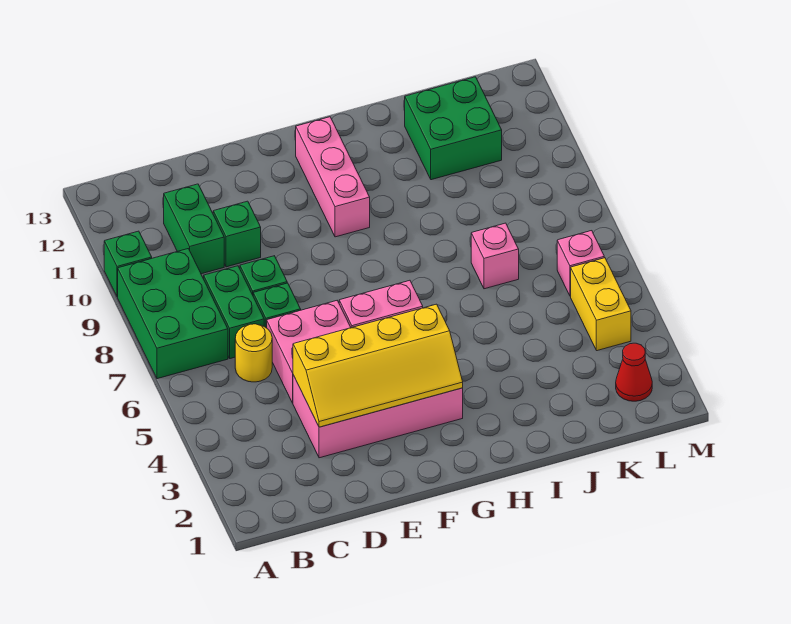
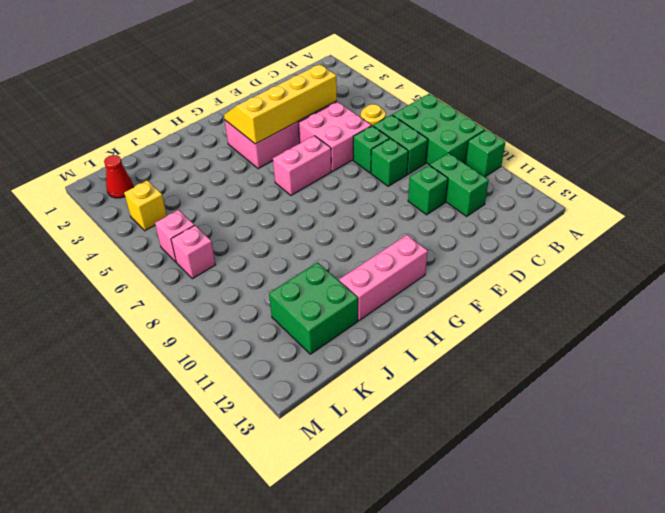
pink 1x3 brick [296,117,370,237] -> pink 1x3 brick turned to [339,235,428,321]
pink 1x1 brick [471,223,519,289] -> pink 1x1 brick moved to [171,225,216,279]
yellow 1x2 brick [571,258,631,351] -> yellow 1x1 brick [124,180,167,231]

